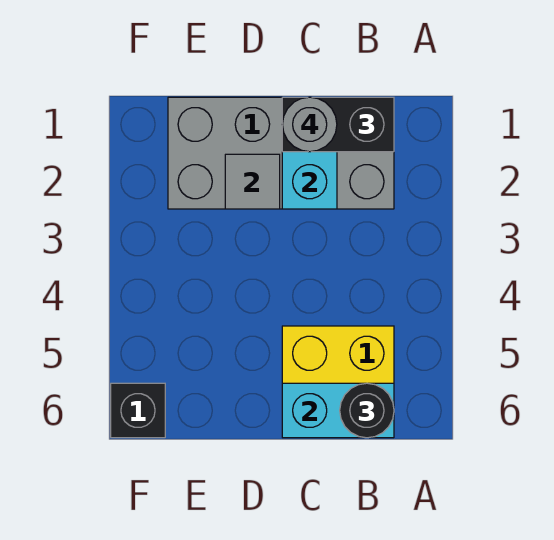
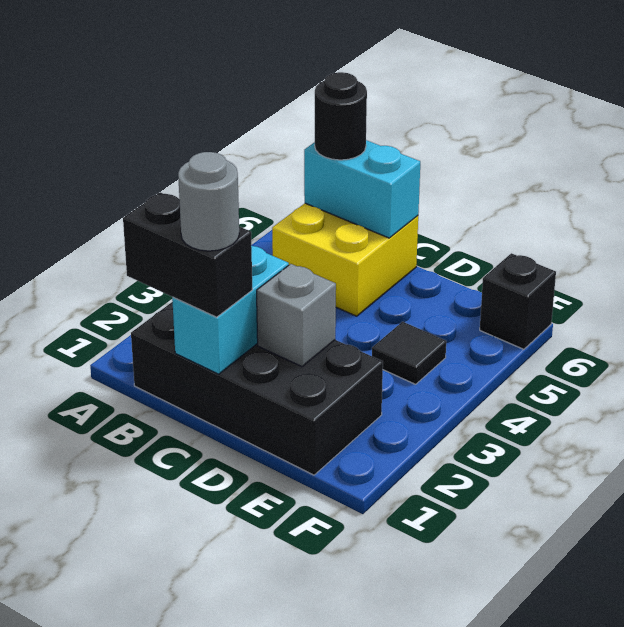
grey 2x4 brick [168,97,394,209] -> black 2x4 brick [131,302,383,475]
grey 1x1 tile [225,154,280,209] -> grey 1x1 brick [257,264,336,367]
none -> black 1x1 tile [372,322,446,384]

